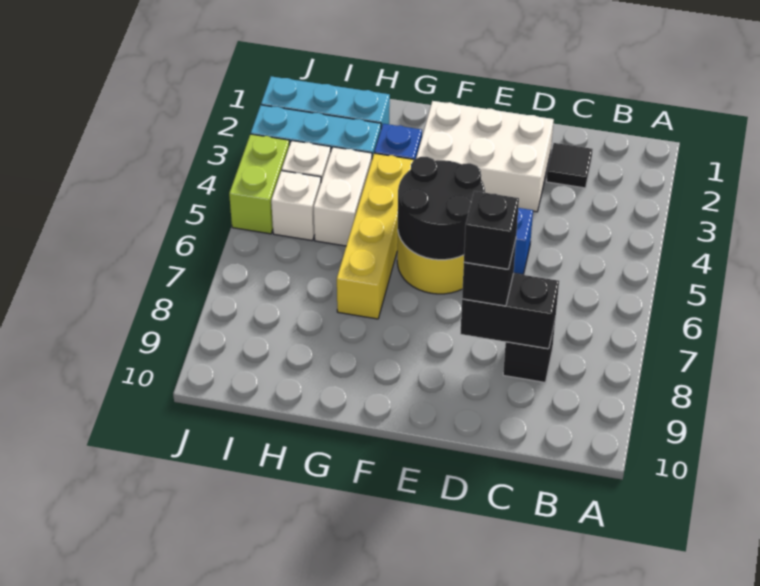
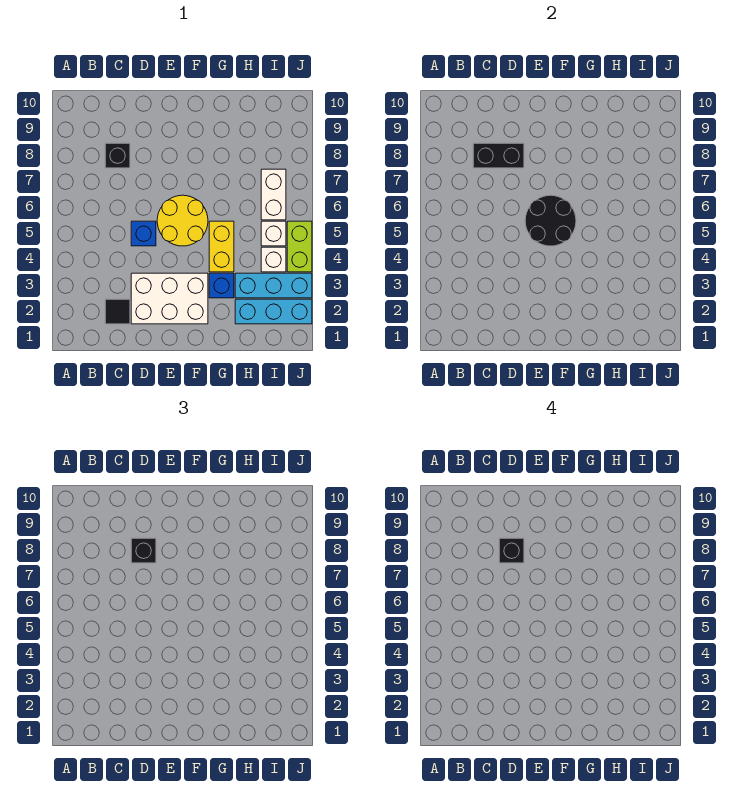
yellow 1x4 brick [337,153,413,319] -> yellow 1x2 brick [209,221,234,272]
white 1x2 brick [314,147,372,246] -> white 1x2 brick moved to [261,169,286,220]

